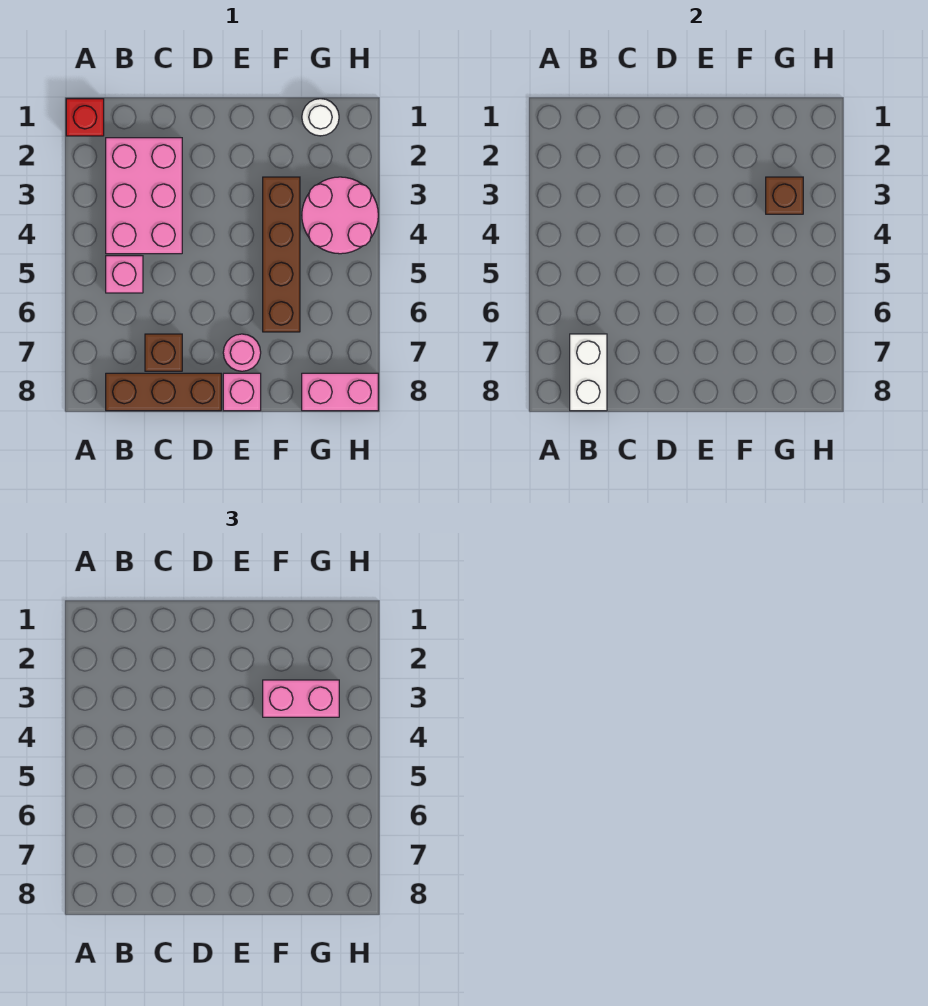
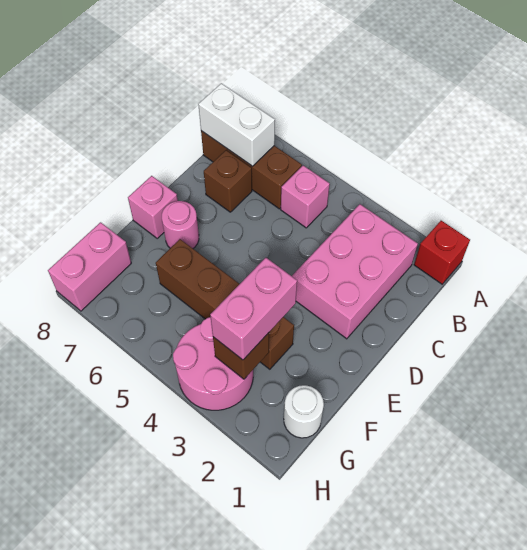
pink 2x3 brick [106,138,182,254] -> pink 2x3 brick turned to [292,204,418,339]
brown 1x3 brick [106,373,221,411] -> brown 1x3 brick turned to [201,131,302,209]

